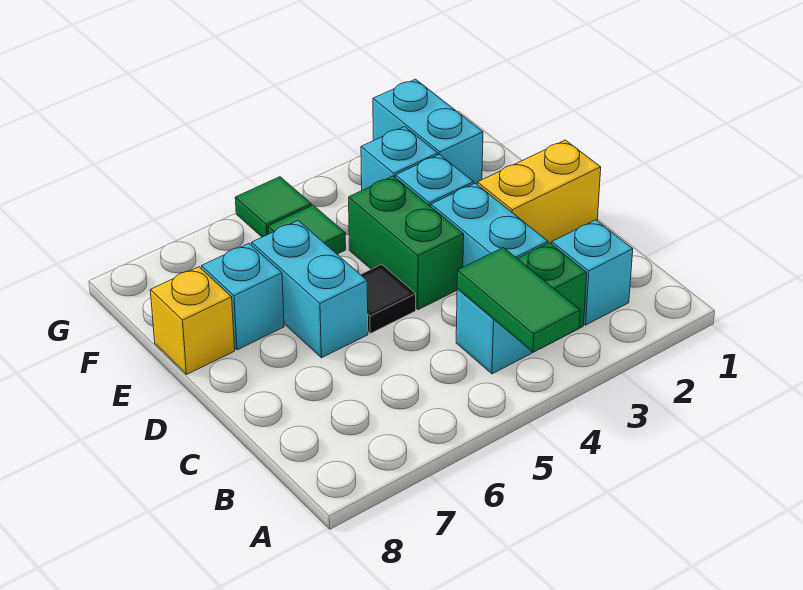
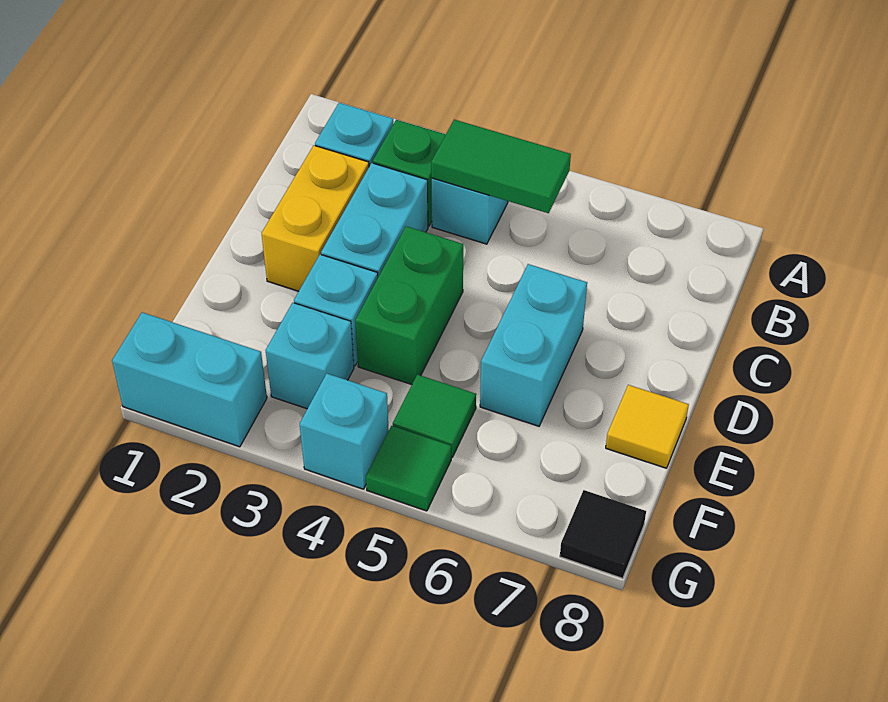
green 1x2 tile [457,248,580,352] -> green 1x2 tile turned to [431,120,571,213]
yellow 1x2 brick [477,140,601,243] -> yellow 1x2 brick turned to [261,145,369,291]
black 1x1 tile [361,264,416,333] -> black 1x1 tile moved to [560,490,646,578]
cyan 1x1 brick [202,244,284,350] -> cyan 1x1 brick moved to [300,374,389,489]
yellow 1x1 brick [150,267,235,374] -> yellow 1x1 tile [606,385,689,468]
cyan 1x2 brick [373,79,483,184] -> cyan 1x2 brick turned to [112,312,267,447]

